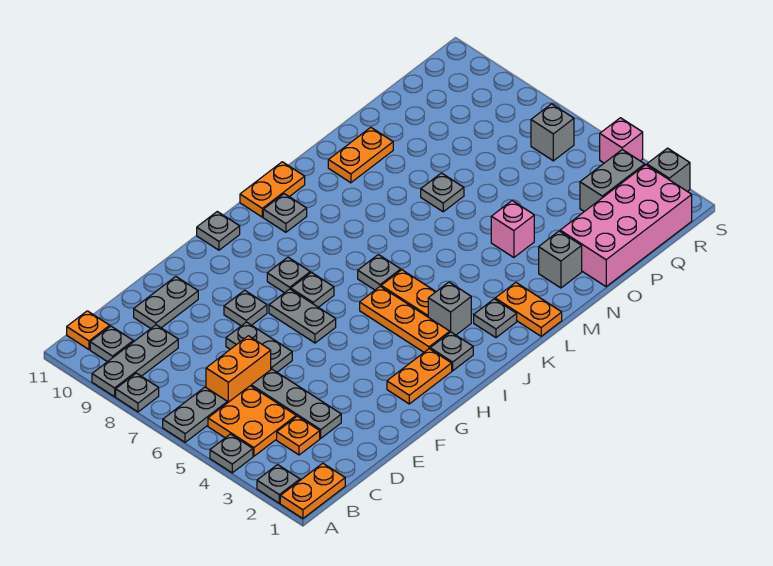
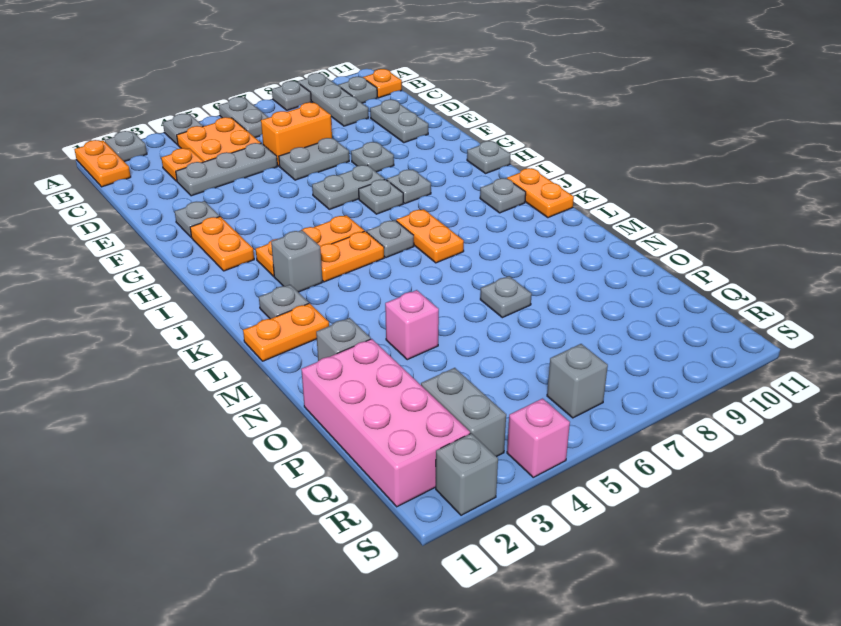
orange 1x2 brick [206,336,271,403] -> orange 1x2 brick turned to [261,102,332,166]
grey 1x1 plate [430,332,473,371] -> grey 1x1 plate moved to [175,201,220,237]
orange 1x2 plate [328,127,393,183] -> orange 1x2 plate moved to [396,209,464,263]

